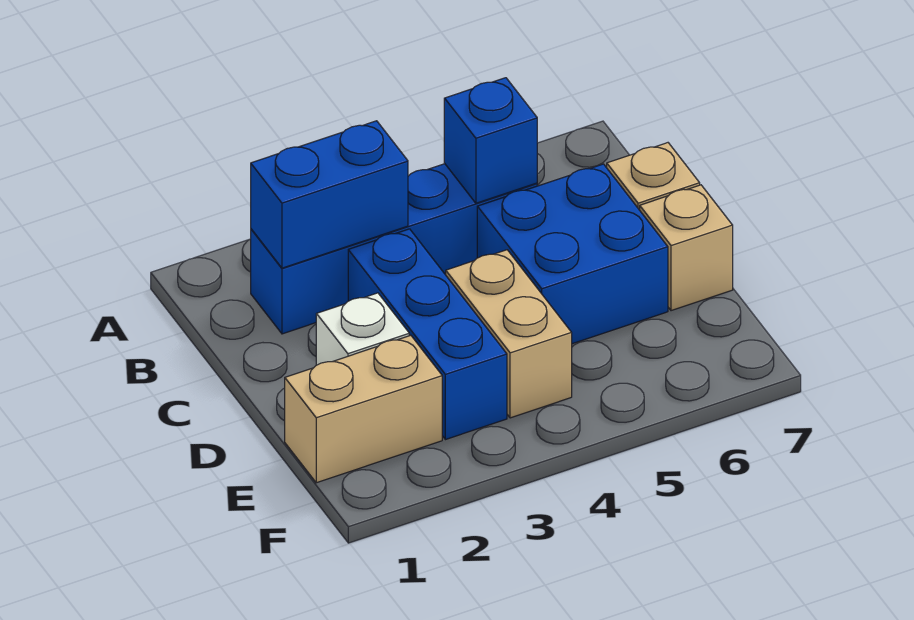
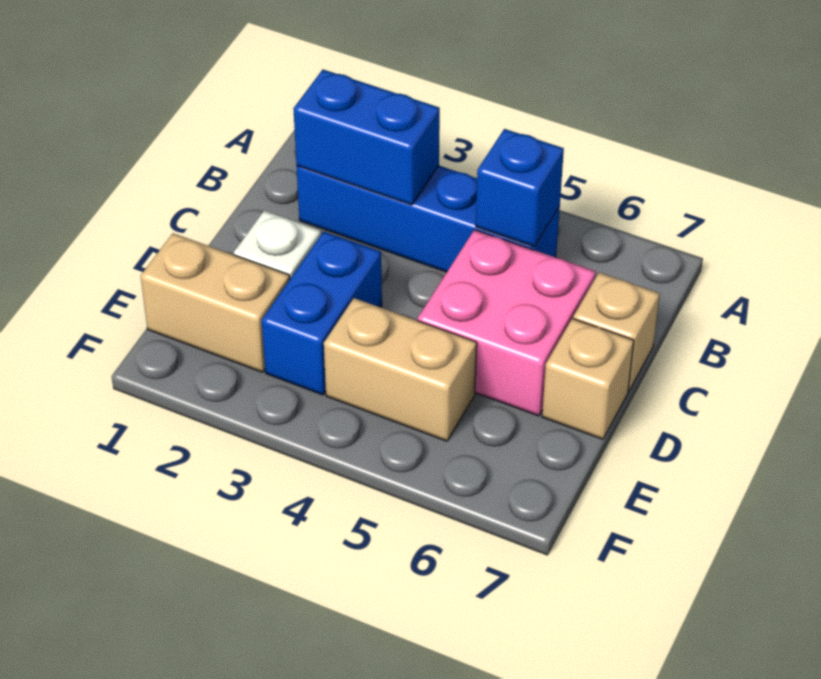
blue 1x3 brick [348,229,507,440] -> blue 1x2 brick [262,232,382,395]
blue 2x2 brick [477,164,668,344] -> pink 2x2 brick [418,230,596,416]
tan 1x2 brick [446,250,572,418] -> tan 1x2 brick turned to [324,298,477,441]

